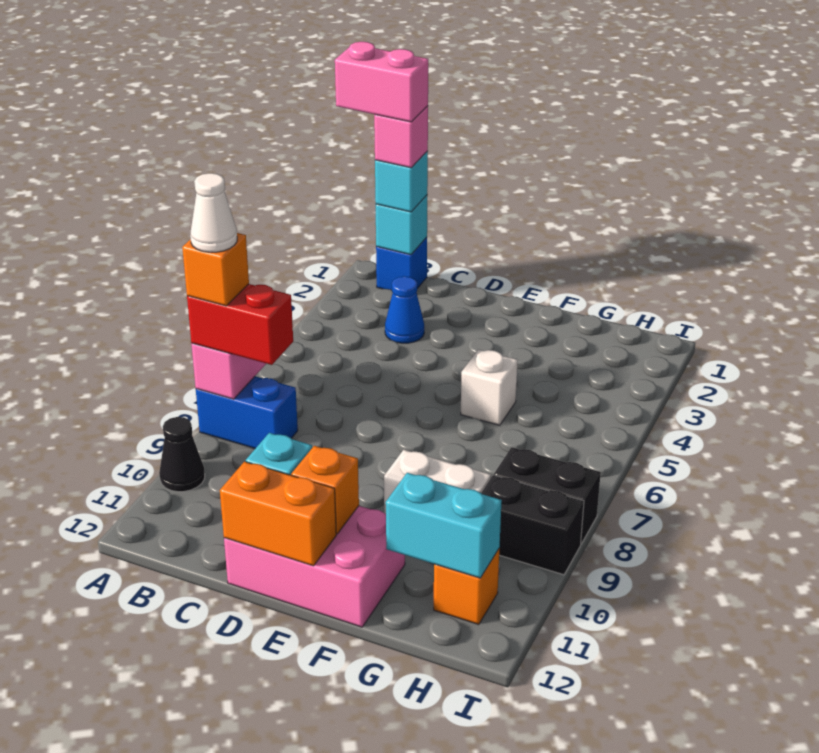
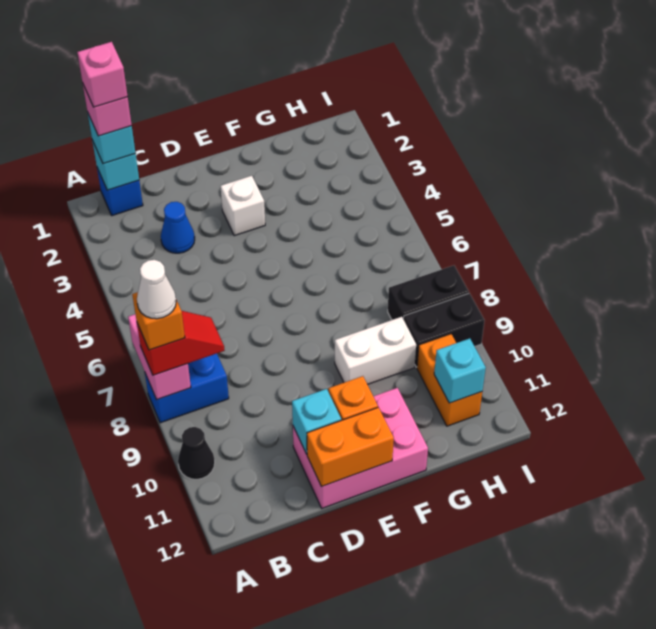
pink 1x2 brick [335,42,428,122] -> pink 1x1 brick [77,42,128,107]
red 1x2 brick [187,284,293,365] -> red 1x2 slope [137,311,225,375]
white 1x1 brick [461,349,518,425] -> white 1x1 brick moved to [220,176,265,236]
cyan 1x2 brick [386,473,502,578] -> cyan 1x1 brick [434,338,486,403]
orange 1x1 brick [434,549,499,625] -> orange 1x2 brick [417,334,482,426]

